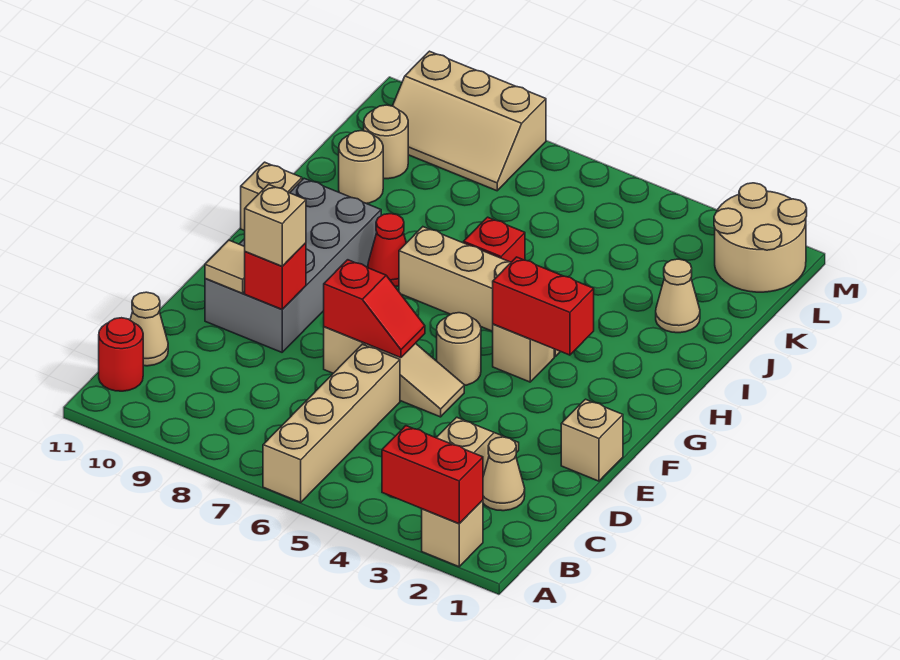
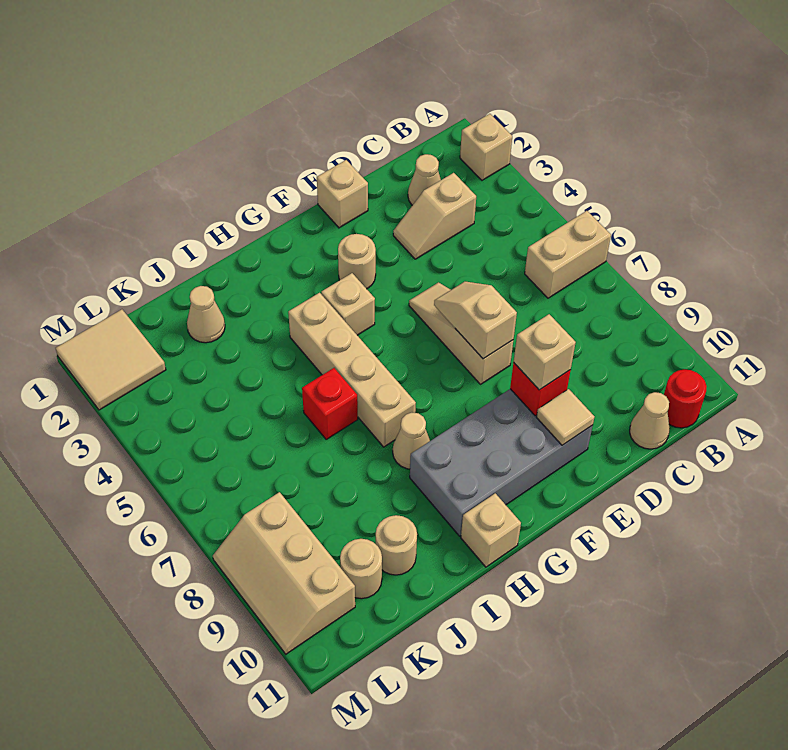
red 1x2 brick [382,426,483,524] -> none
tan 1x4 brick [263,344,400,502] -> tan 1x2 brick [525,211,611,298]
red 1x2 slope [324,260,425,358] -> tan 1x2 slope [434,282,517,359]
tan 1x1 round brick [437,313,481,386] -> tan 1x1 round brick moved to [338,234,376,289]
red 1x2 brick [493,257,594,355] -> none
red 1x1 cone [368,214,406,287] -> tan 1x1 cone [393,413,430,469]
tan 2x2 round brick [714,183,807,292] -> tan 2x2 tile [56,309,166,410]
tan 2x3 slope [393,51,546,191] -> tan 2x3 slope turned to [213,492,355,654]

